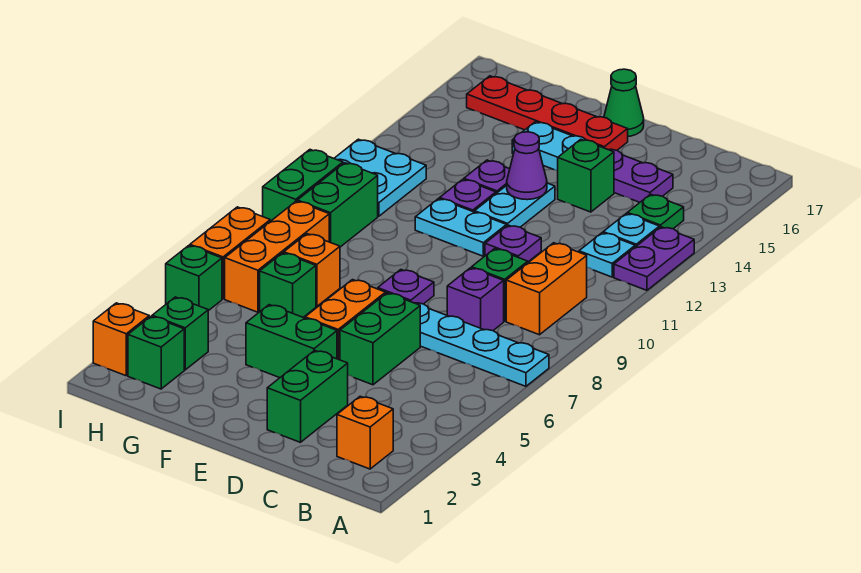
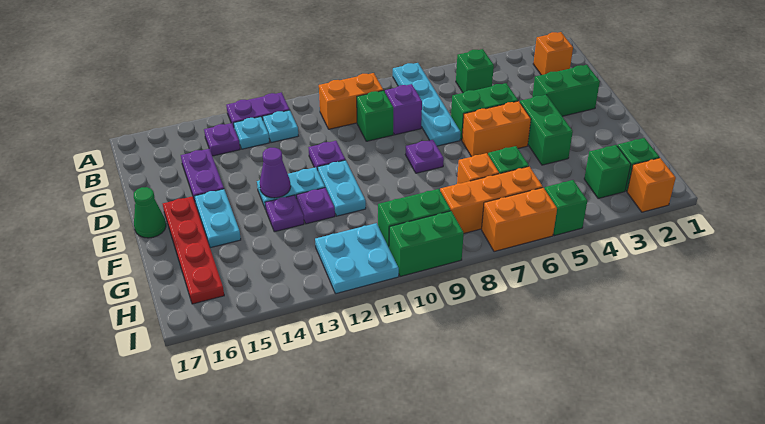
green 1x1 plate [627,194,684,229] -> purple 1x1 plate [204,123,240,156]
green 1x1 brick [558,139,614,212] -> green 1x1 brick moved to [456,49,494,93]

